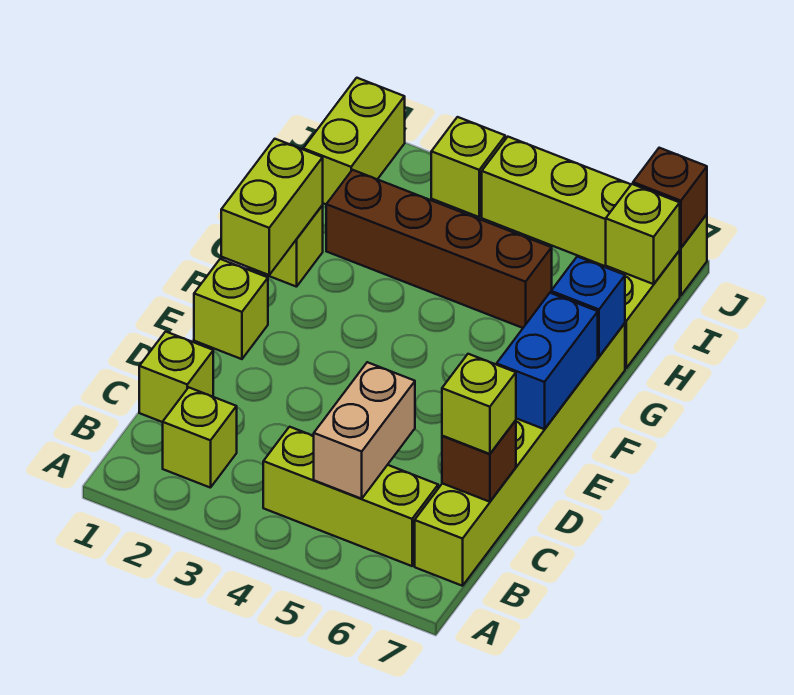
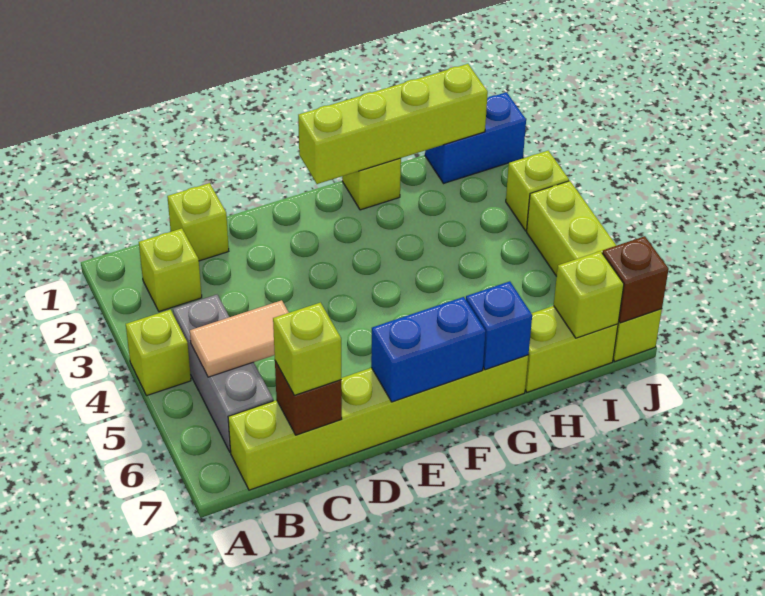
lime 1x3 brick [263,427,438,566] -> grey 1x3 brick [173,295,273,452]
tan 1x2 brick [314,362,415,499] -> tan 1x2 tile [190,300,289,377]
lime 1x1 brick [194,259,268,359] -> lime 1x1 brick moved to [126,310,191,396]
lime 1x2 brick [221,139,323,275] -> lime 1x4 brick [298,64,488,184]
brown 1x4 brick [326,170,552,328] -> none
lime 1x2 brick [303,78,405,204] -> blue 1x2 brick [425,92,526,184]

